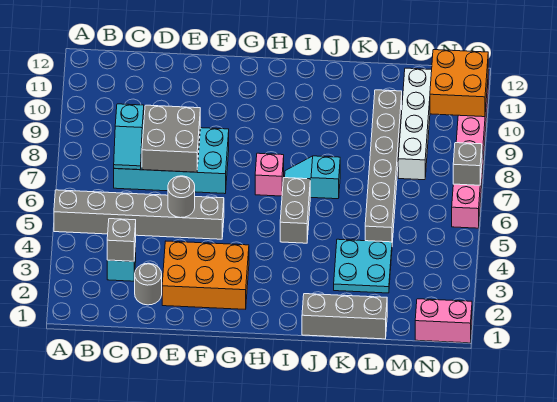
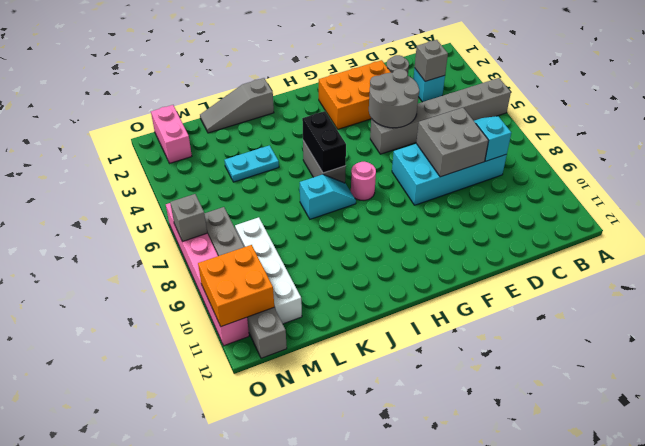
grey 1x1 round brick [168,176,195,218] -> grey 2x2 round brick [369,69,419,128]
pink 1x1 brick [255,153,284,196] -> pink 1x1 round brick [351,162,376,200]
none -> black 1x2 brick [302,111,346,173]
grey 1x3 brick [302,294,387,339] -> grey 1x3 slope [200,78,274,133]
cyan 2x2 plate [334,239,392,293] -> cyan 1x2 plate [224,145,279,182]
grey 1x6 brick [365,90,402,242] -> grey 1x6 brick moved to [204,207,287,358]
pink 1x2 brick [415,299,472,343] -> pink 1x2 brick turned to [151,105,192,163]

